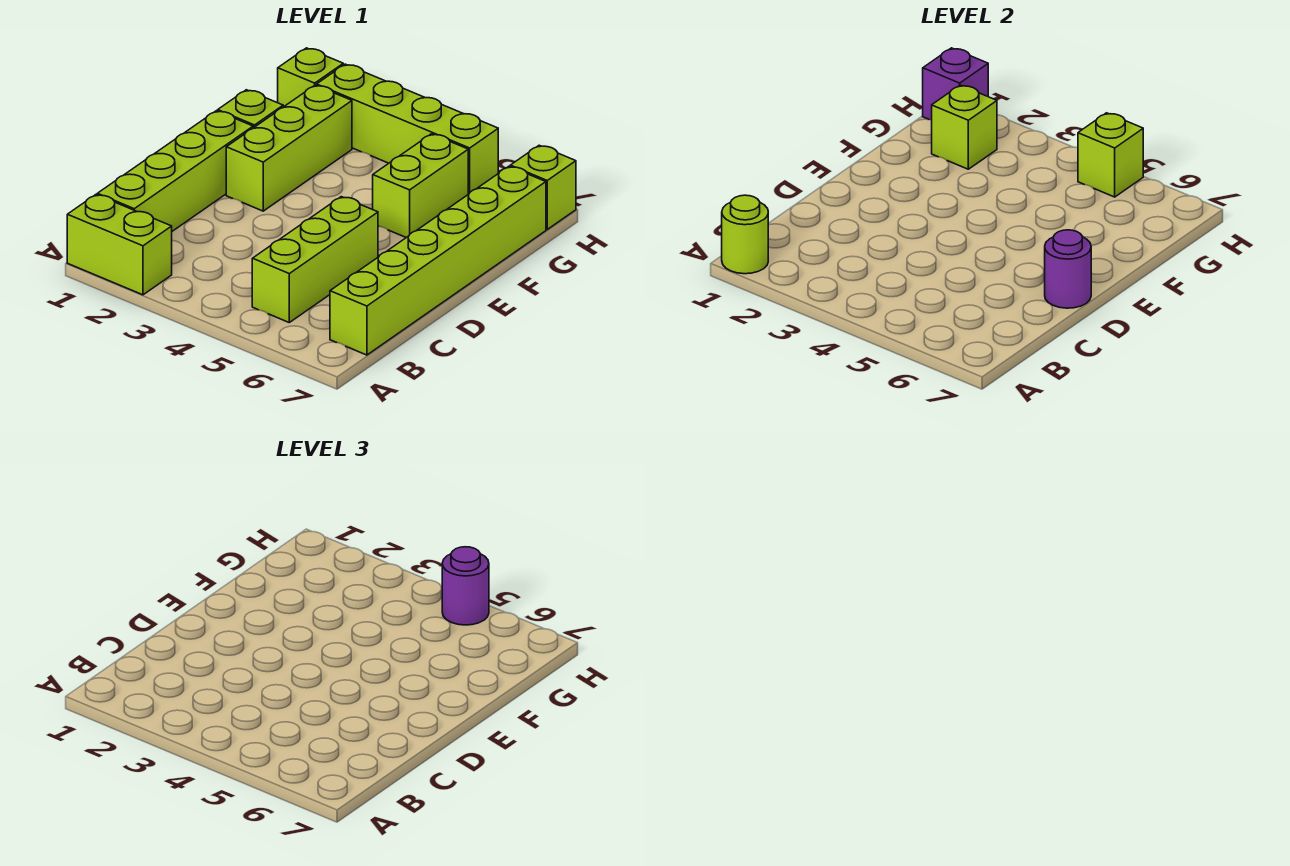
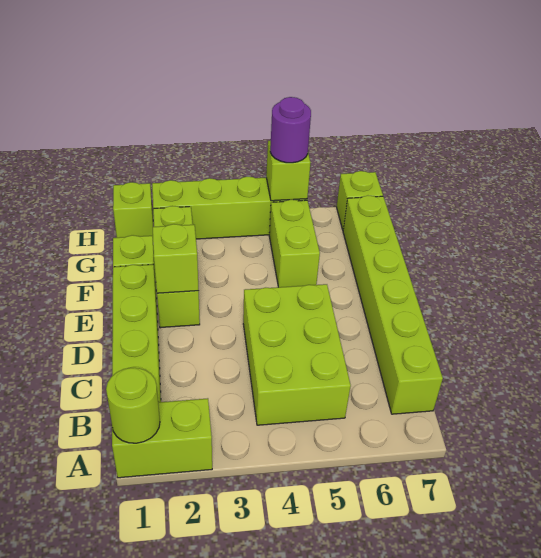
lime 1x3 brick [252,197,378,322] -> lime 2x3 brick [243,284,351,425]
purple 1x1 round brick [1045,230,1091,308] -> none
lime 1x1 brick [932,85,997,169] -> lime 1x1 brick moved to [153,224,199,293]
purple 1x1 brick [923,48,988,120] -> none

